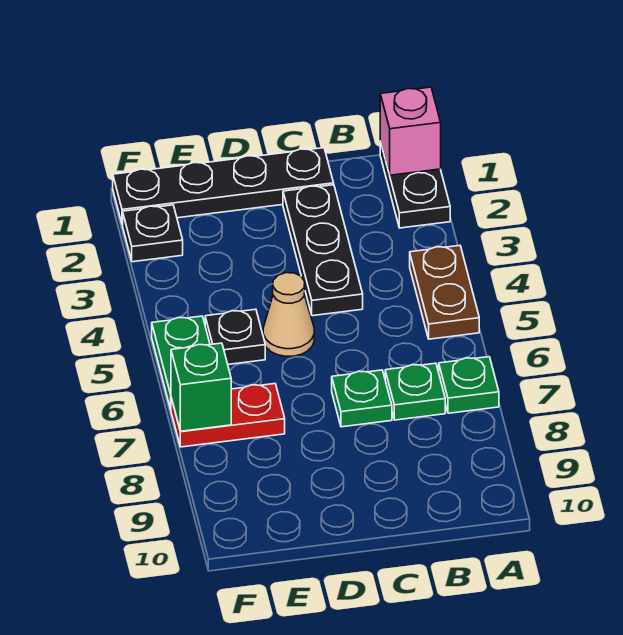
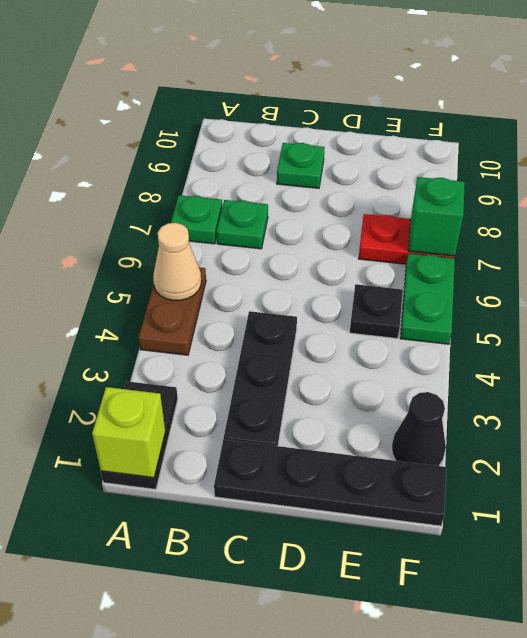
pink 1x1 brick [380,87,441,175] -> lime 1x1 brick [92,387,165,478]
green 1x1 plate [332,370,392,427] -> green 1x1 plate moved to [277,143,325,188]
tan 1x1 cone [263,273,314,356] -> tan 1x1 cone moved to [153,223,201,300]
black 1x1 plate [123,205,183,262] -> black 1x1 cone [392,392,446,466]

